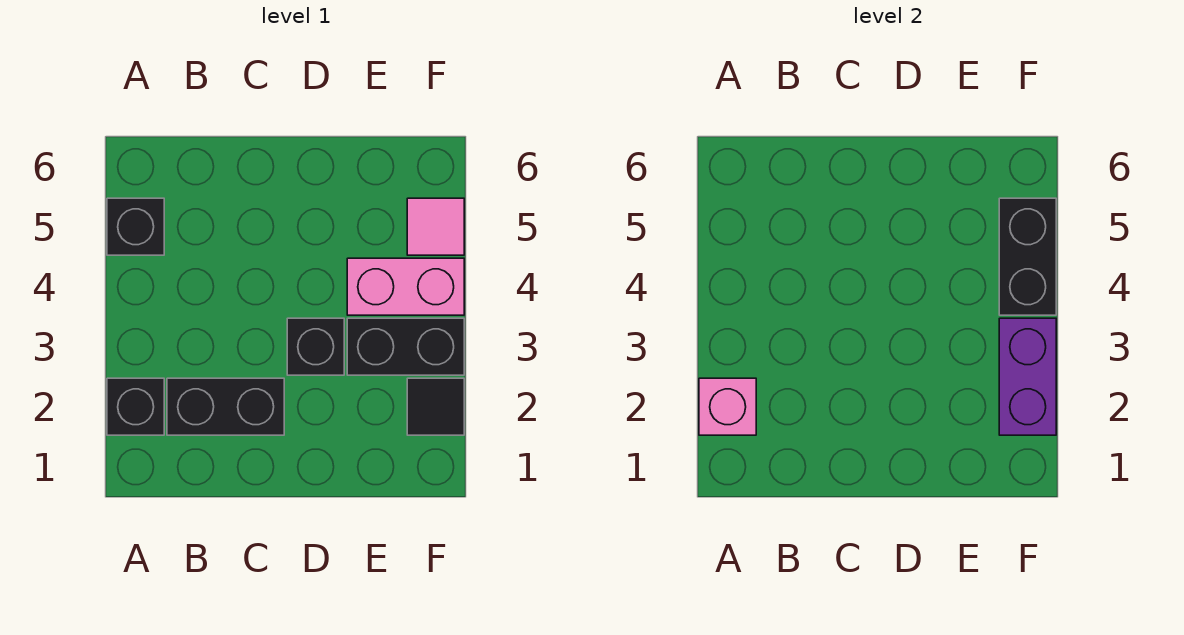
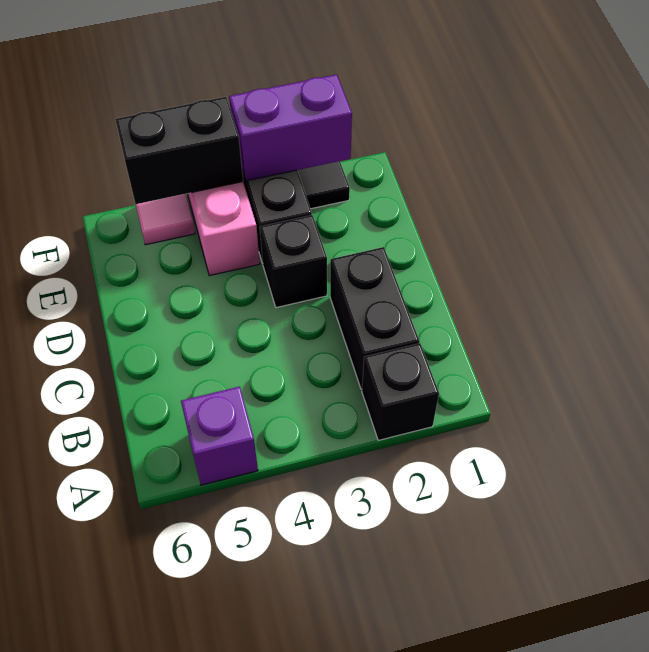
pink 1x1 brick [699,378,756,435] -> none
black 1x1 brick [107,198,164,255] -> purple 1x1 brick [181,387,258,485]

